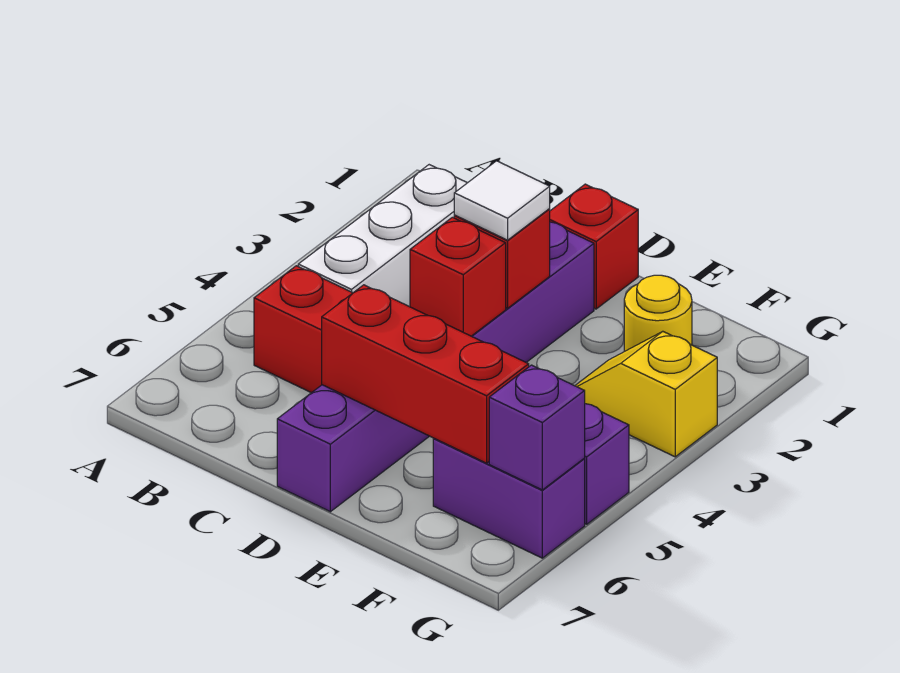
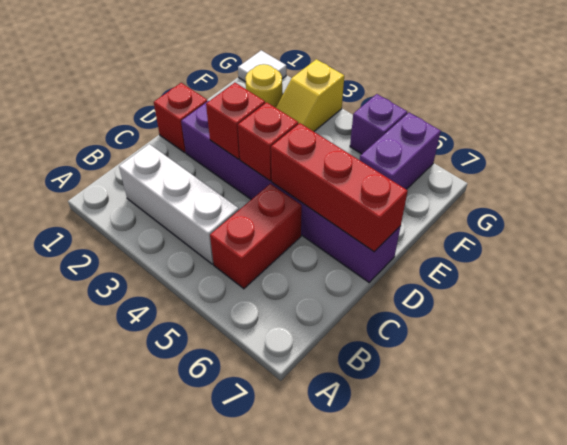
white 1x1 tile [454,161,550,240] -> white 1x1 tile moved to [238,50,286,82]
red 1x3 brick [322,285,529,463] -> red 1x3 brick turned to [271,123,408,252]
purple 1x1 brick [489,365,585,490] -> none

